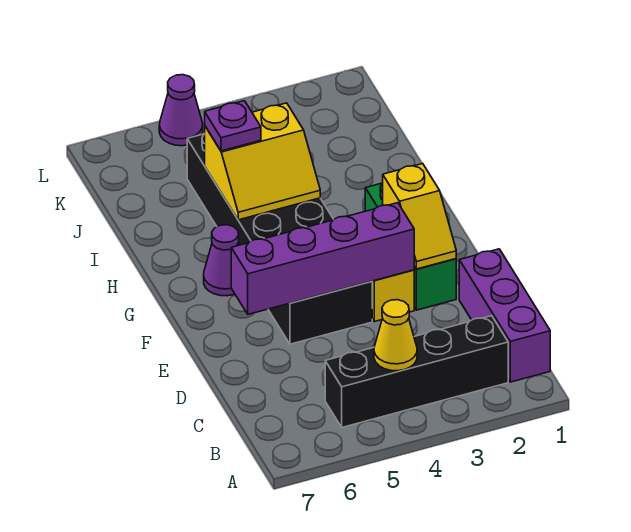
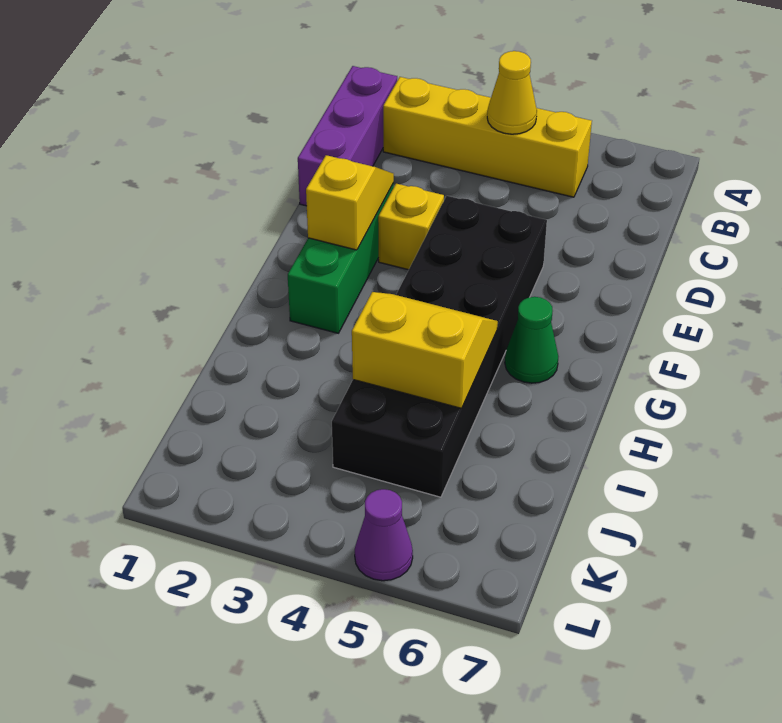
black 1x4 brick [325,316,508,427] -> yellow 1x4 brick [383,77,592,197]
purple 1x4 brick [231,203,414,314] -> none
purple 1x1 cone [204,225,239,296] -> green 1x1 cone [505,297,558,383]
purple 1x1 plate [205,101,261,151] -> none

